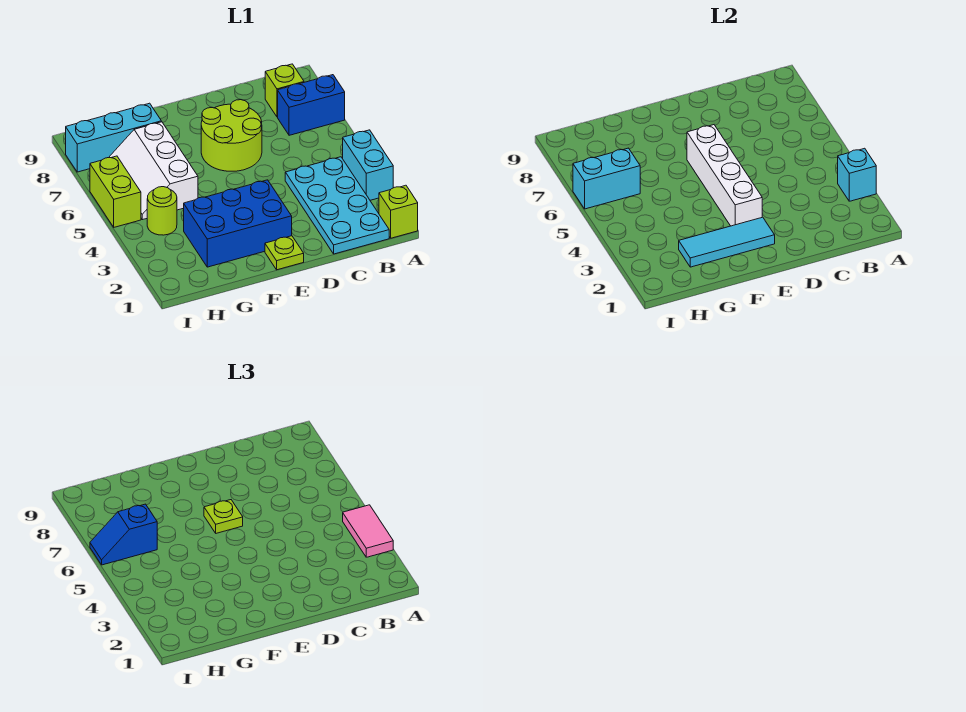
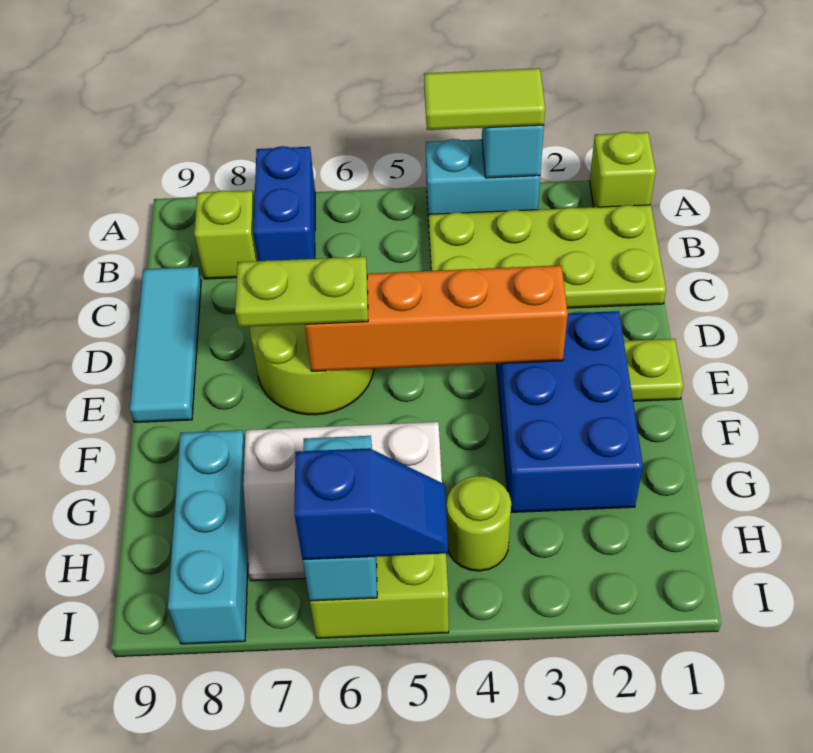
pink 1x2 tile [343,505,393,557] -> lime 1x2 tile [424,68,545,130]
cyan 2x4 plate [285,157,389,254] -> lime 2x4 plate [429,205,666,308]
cyan 1x3 tile [679,217,775,267] -> cyan 1x3 tile moved to [130,267,201,422]
white 1x4 brick [687,125,762,226] -> orange 1x4 brick [305,265,568,371]
lime 1x1 plate [204,500,243,533] -> lime 1x2 plate [235,257,368,327]
blue 1x2 slope [90,504,157,565] -> blue 1x2 slope turned to [295,448,448,560]

